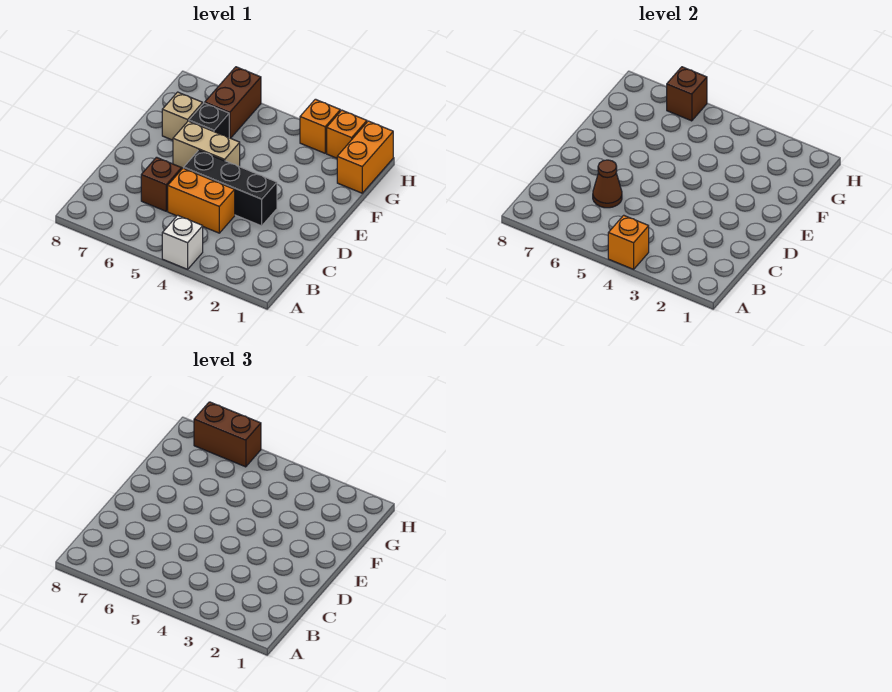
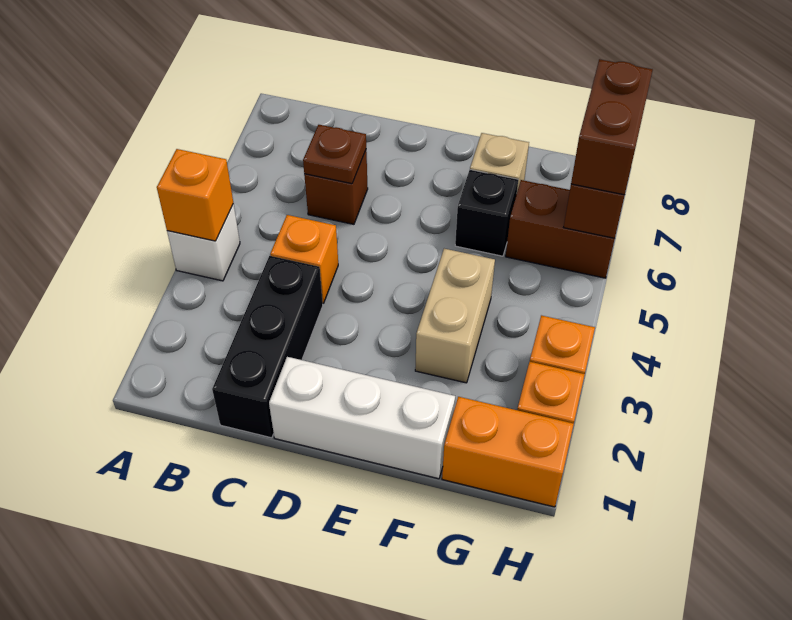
orange 1x2 brick [168,168,235,233] -> orange 1x1 brick [270,215,338,303]
brown 1x1 cone [593,160,622,208] -> brown 1x1 plate [303,125,366,184]
none -> white 1x3 brick [269,357,455,479]
black 1x3 brick [184,150,277,226] -> black 1x3 brick moved to [212,256,323,438]
tan 1x2 brick [173,121,240,169] -> tan 1x2 brick moved to [415,249,495,383]

